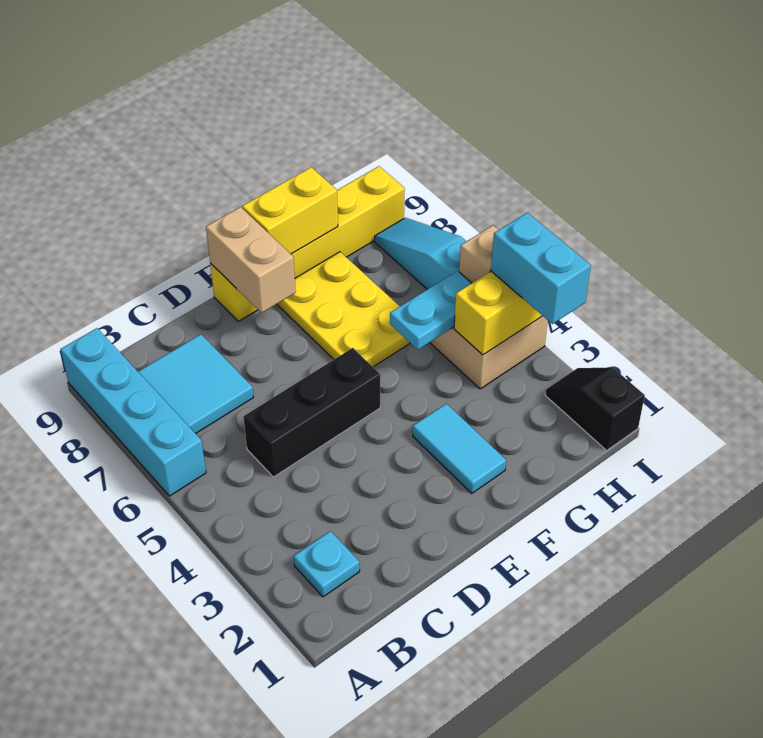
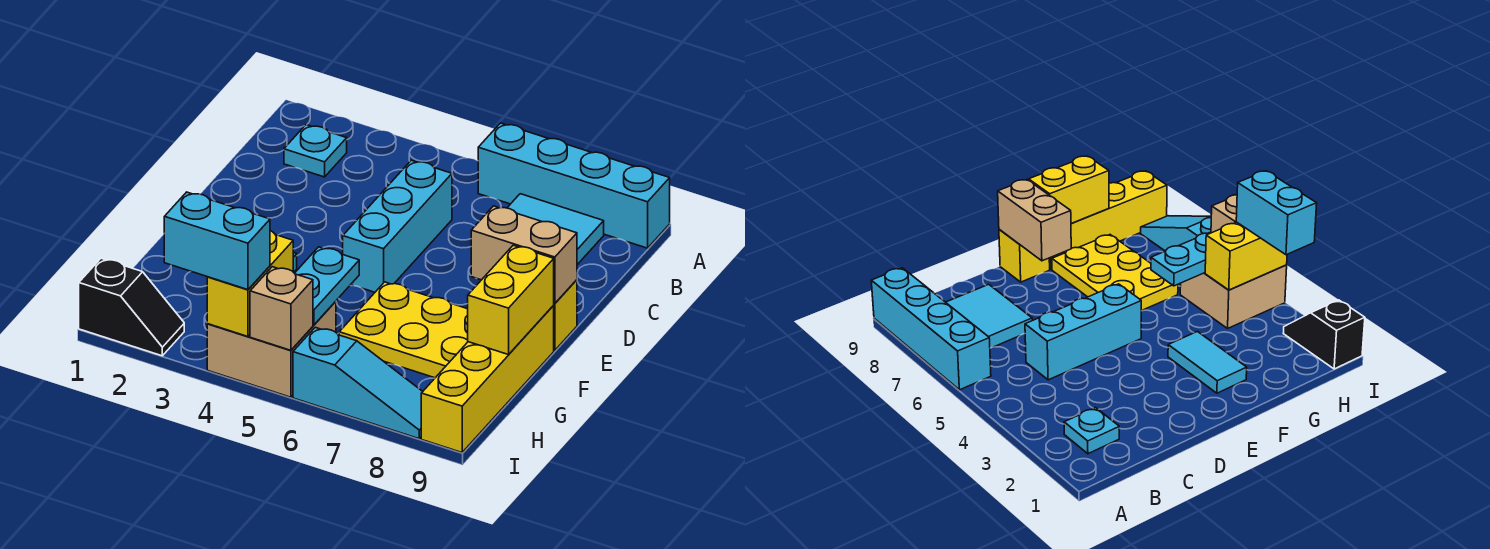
black 1x3 brick [243,348,380,477] -> cyan 1x3 brick [343,160,452,292]

